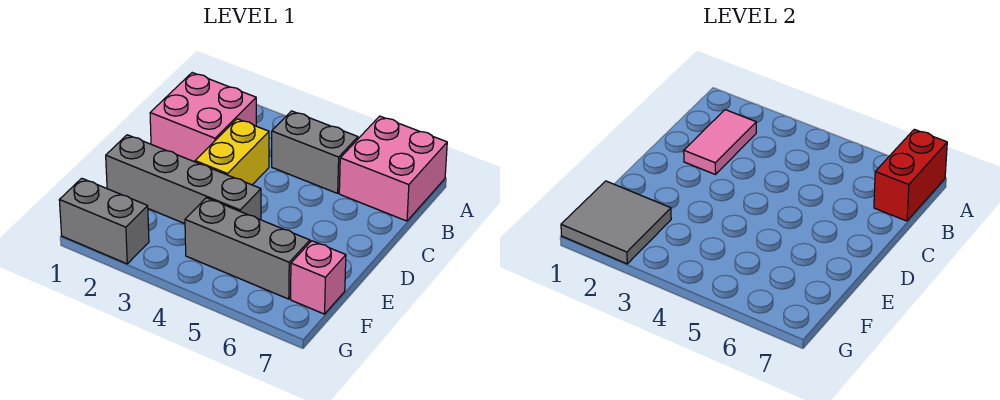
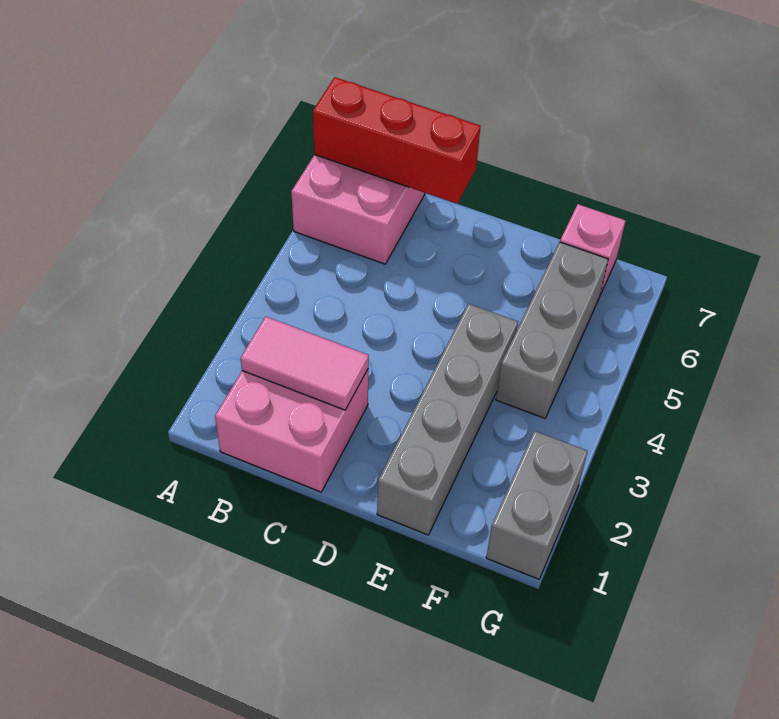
red 1x2 brick [874,129,947,221] -> red 1x3 brick [313,77,481,204]
grey 1x2 brick [272,111,358,193] -> none
yellow 1x2 brick [195,119,269,185] -> none
grey 2x2 tile [561,181,671,264] -> none

